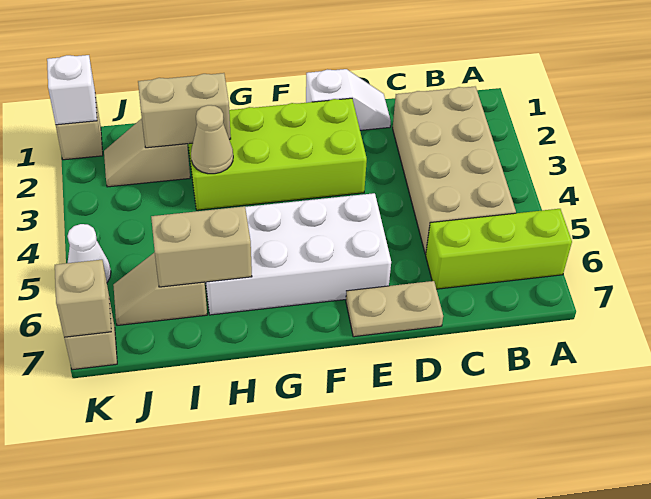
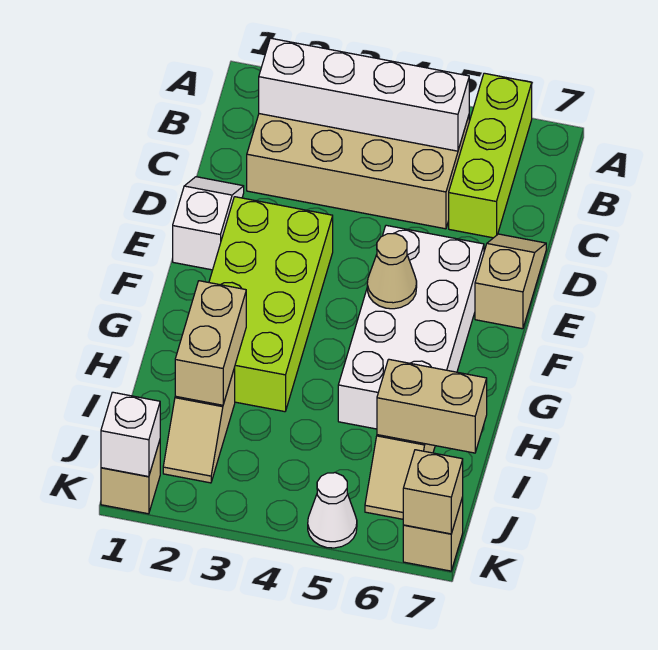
none -> white 1x4 brick [259,38,469,151]
tan 1x2 plate [346,281,443,337] -> tan 1x2 slope [475,234,546,329]
tan 1x1 cone [191,105,233,174] -> tan 1x1 cone moved to [367,234,417,309]
tan 1x2 brick [151,206,252,287] -> tan 1x2 brick turned to [377,359,487,453]

